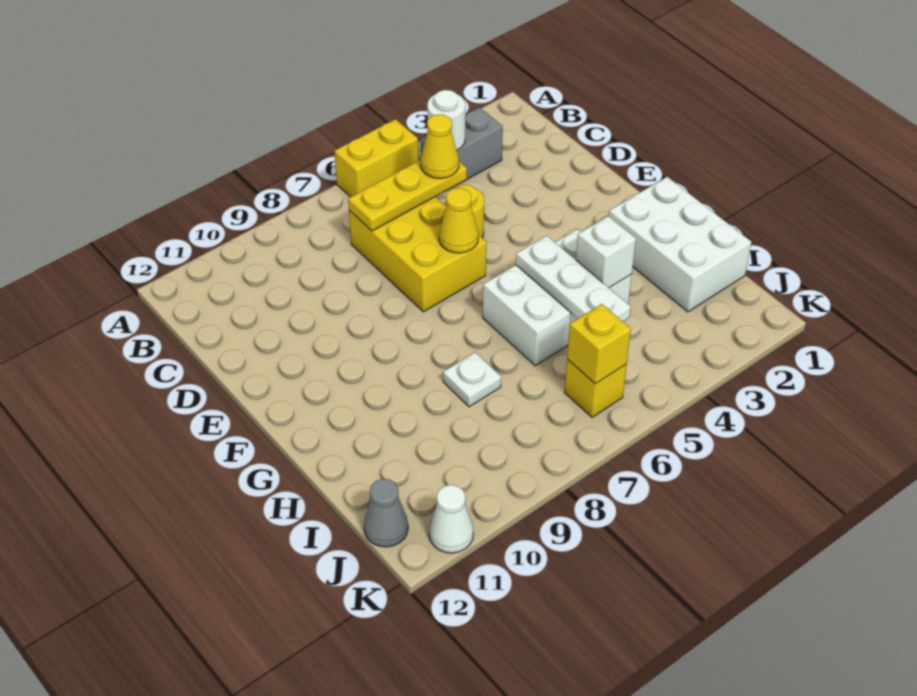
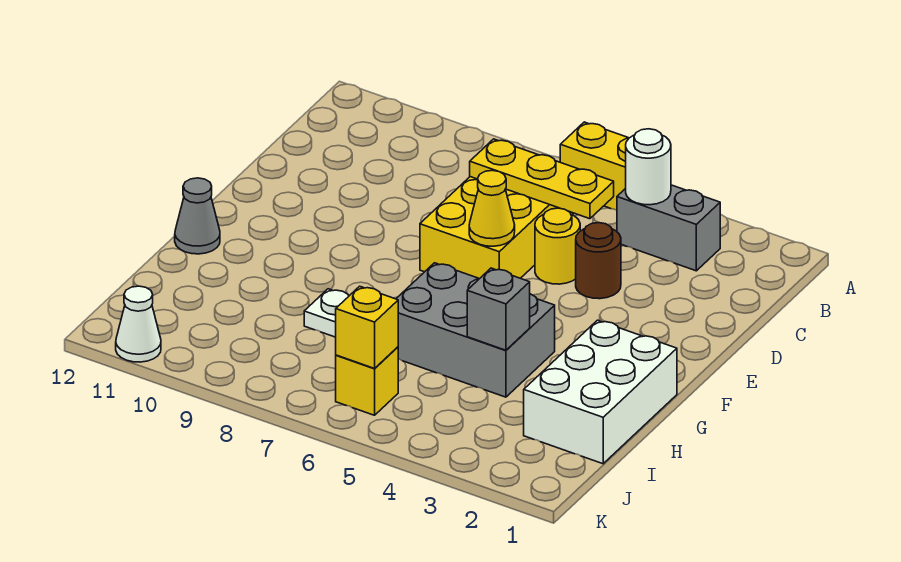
yellow 1x1 cone [421,114,459,178] -> none
none -> brown 1x1 round brick [576,223,621,299]
white 2x3 brick [483,229,632,366] -> grey 2x3 brick [396,263,555,397]
white 1x3 plate [516,236,631,321] -> none
white 1x1 brick [576,216,636,288] -> grey 1x1 brick [467,268,530,350]
grey 1x1 cone [364,479,408,547] -> grey 1x1 cone moved to [175,178,220,254]

